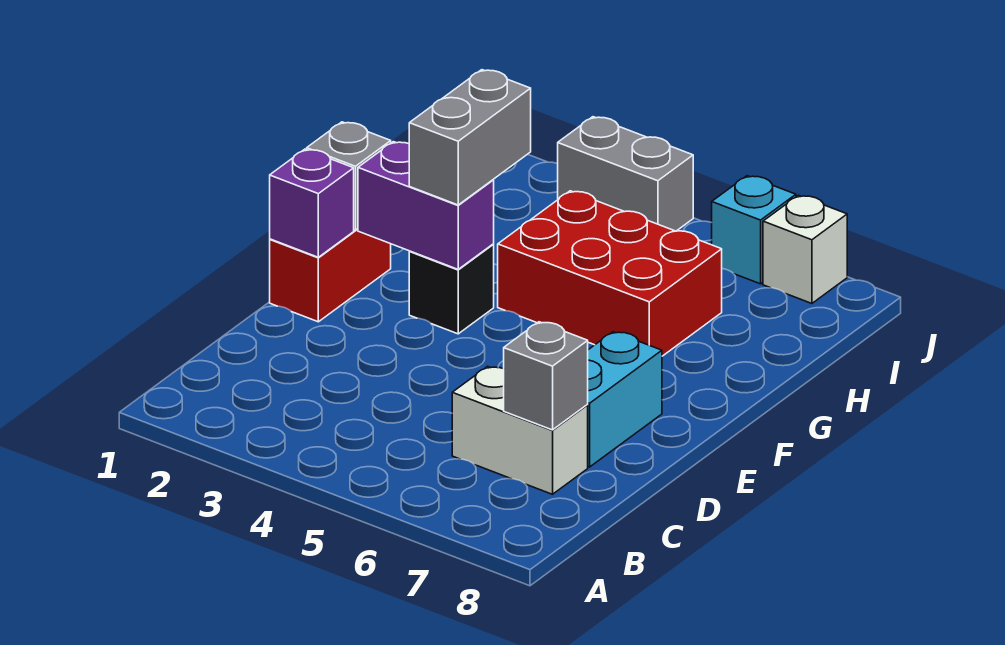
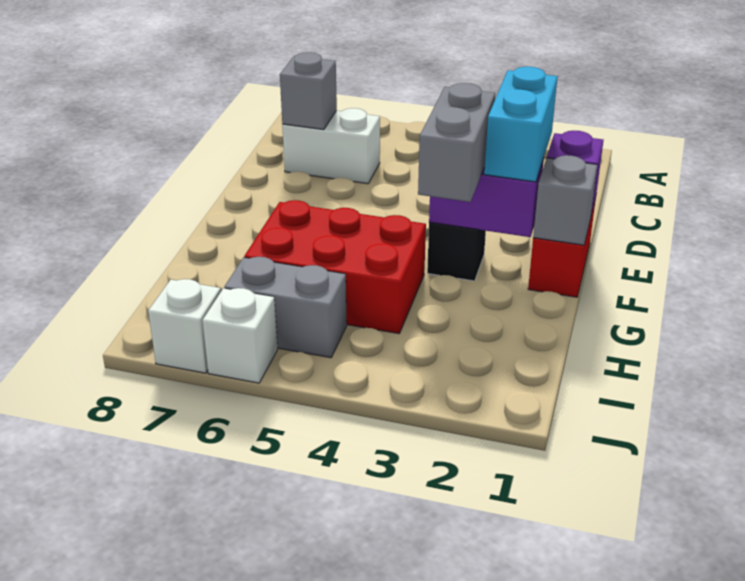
cyan 1x2 brick [587,332,662,467] -> cyan 1x2 brick moved to [484,67,558,182]
grey 1x2 brick [558,117,693,231] -> grey 1x2 brick moved to [224,257,347,358]
cyan 1x1 brick [712,176,796,284] -> white 1x1 brick [203,288,278,383]

